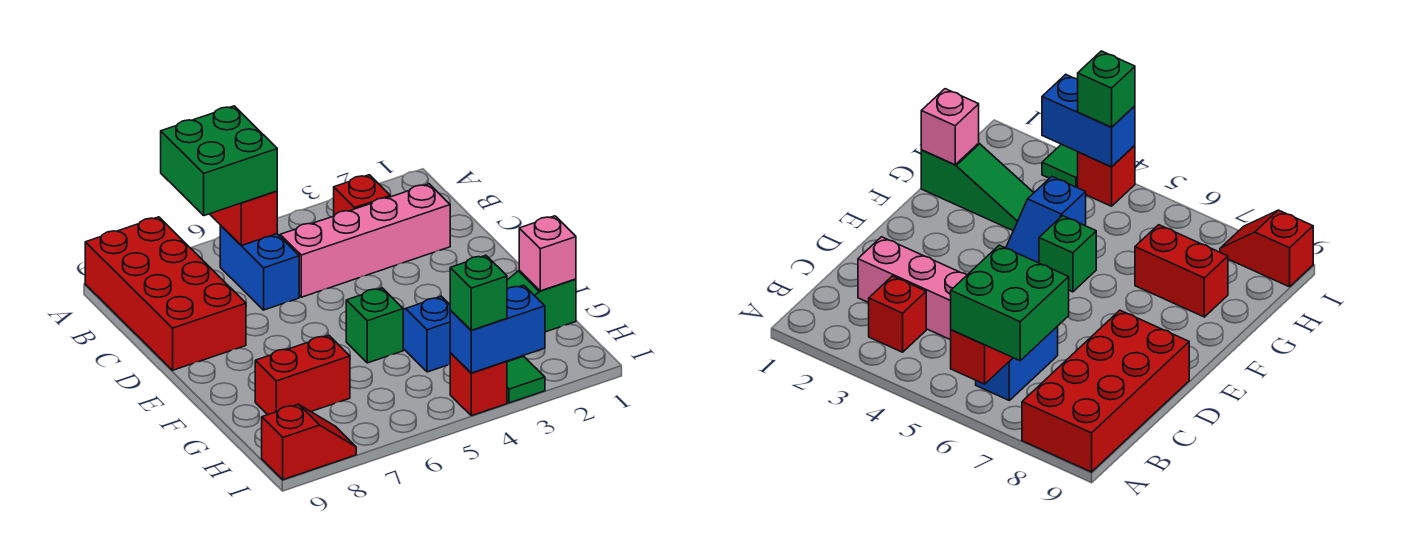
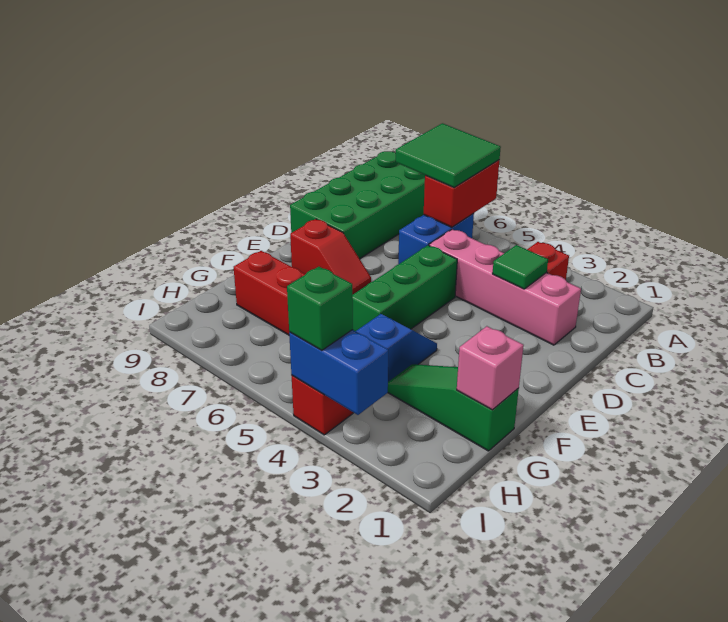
green 2x2 brick [161,106,277,216] -> green 2x2 tile [396,123,501,188]
red 2x4 brick [85,217,246,370] -> green 2x4 brick [290,151,425,259]
green 1x1 brick [346,288,404,363] -> green 1x3 brick [352,245,457,331]
green 1x1 tile [507,356,545,403] -> green 1x1 tile moved to [492,245,548,289]
red 1x2 slope [262,404,356,480] -> red 1x2 slope moved to [290,219,371,295]

